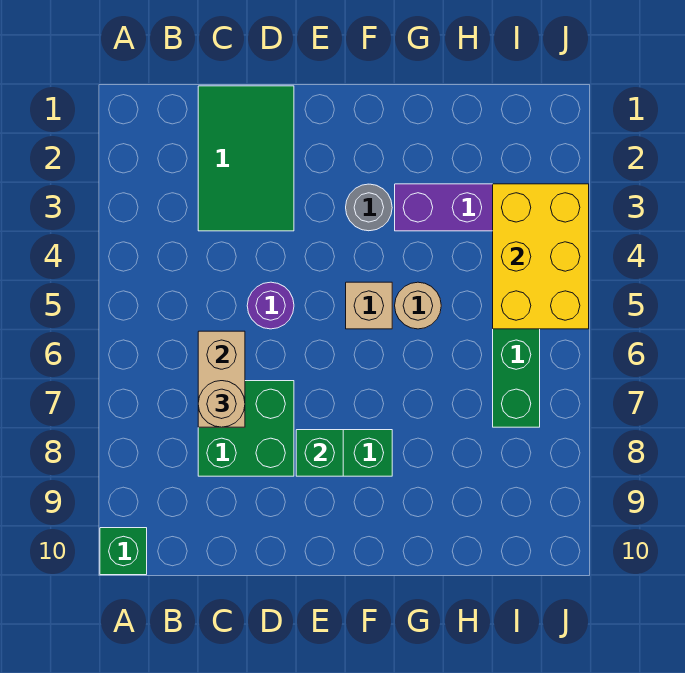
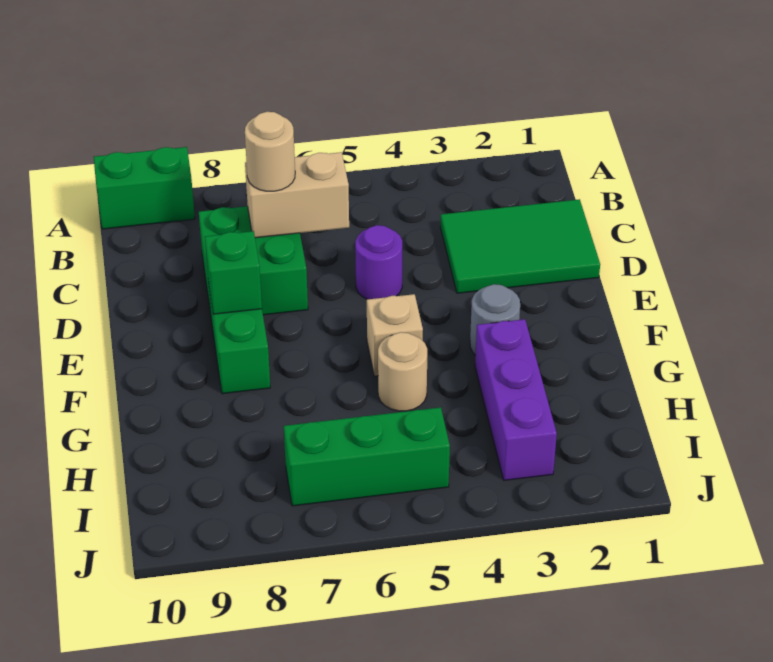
green 1x1 brick [100,528,147,575] -> green 1x2 brick [94,147,195,229]
yellow 2x3 brick [493,184,589,329] -> none

